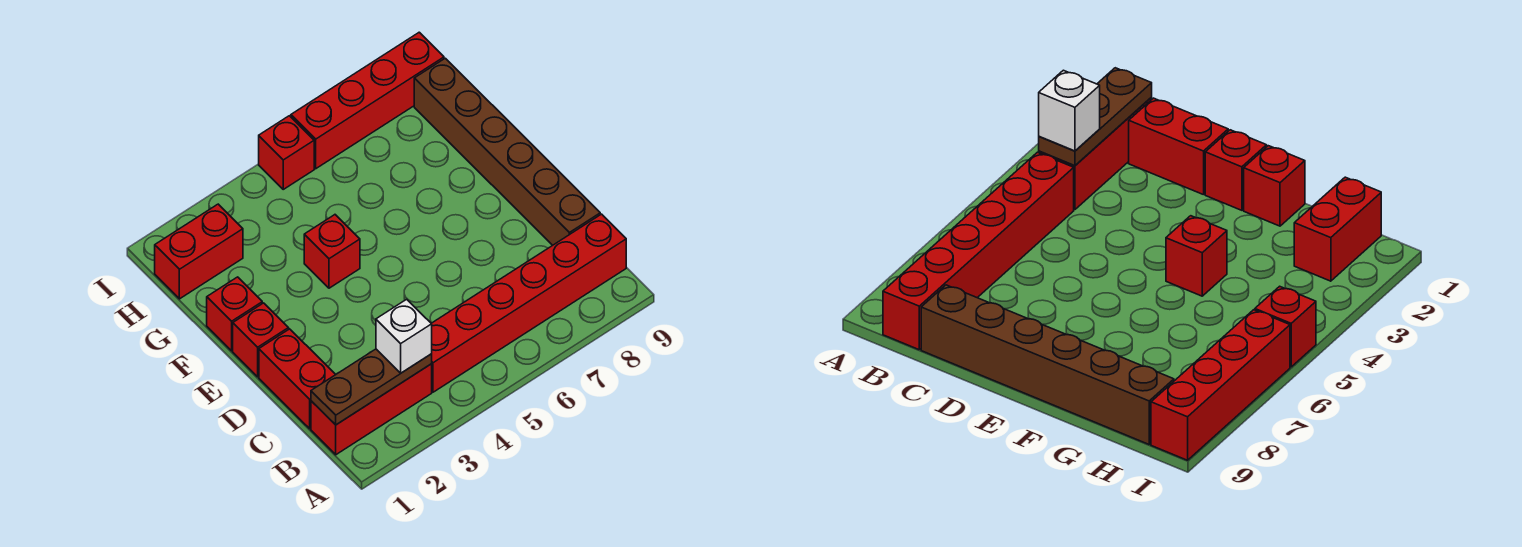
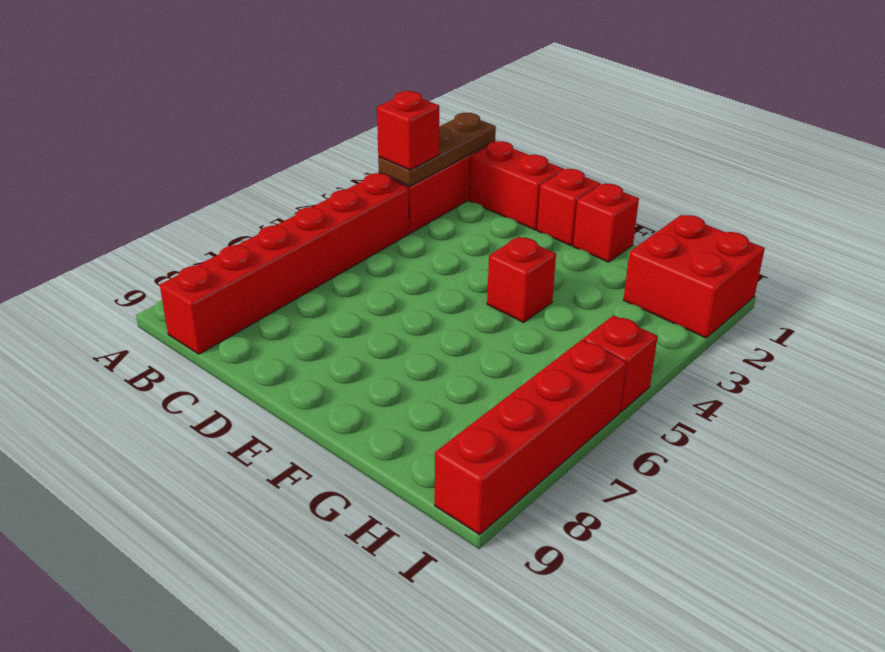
white 1x1 brick [376,299,432,373] -> red 1x1 brick [377,91,440,170]
brown 1x6 brick [414,58,600,245] -> none
red 1x2 brick [155,204,243,299] -> red 2x2 brick [623,215,765,338]

